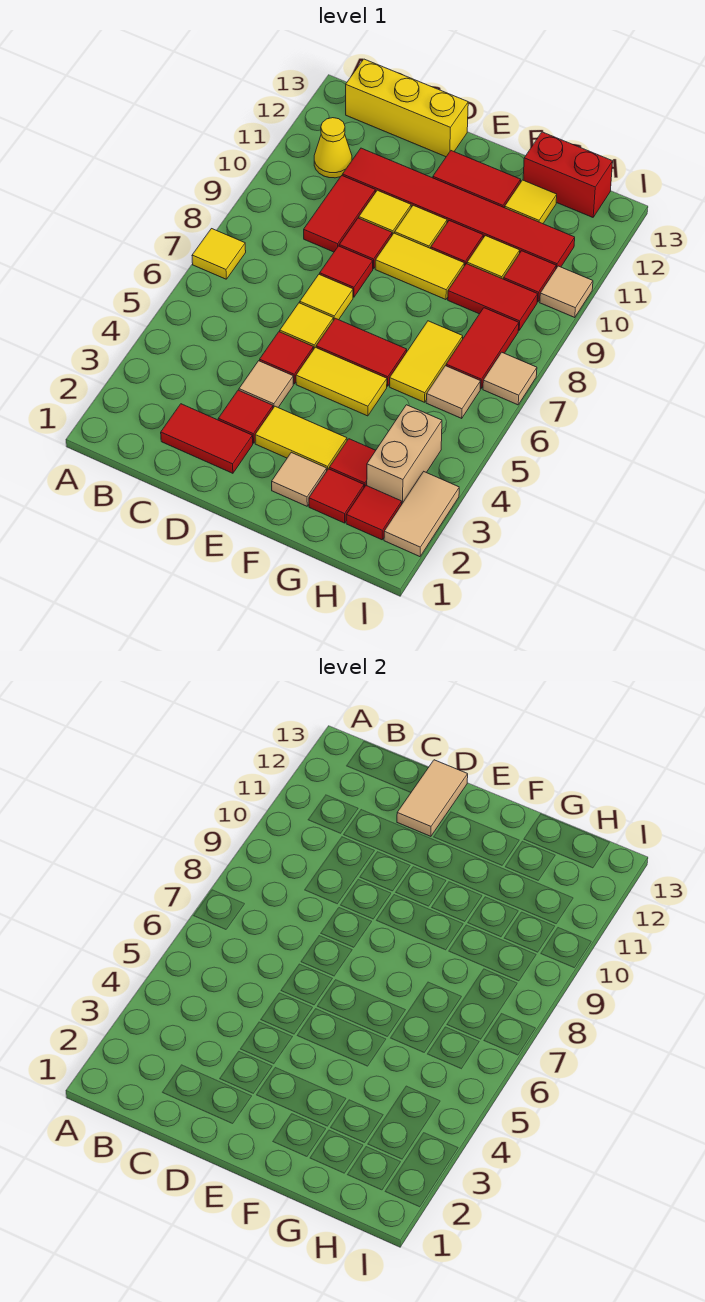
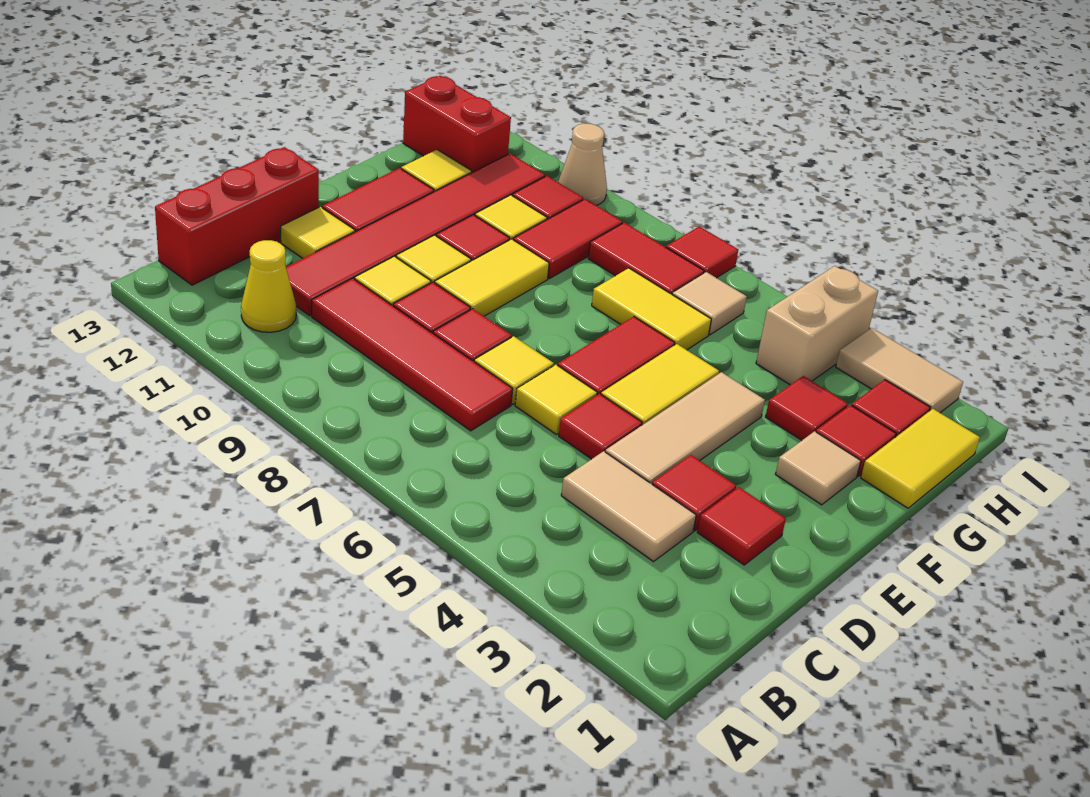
yellow 1x1 tile [192,229,246,279] -> yellow 1x1 tile moved to [281,207,355,258]
yellow 1x3 brick [346,59,468,157] -> red 1x3 brick [155,147,319,285]
red 1x2 tile [161,404,253,473] -> red 1x1 tile [697,487,786,565]
red 1x2 tile [304,176,375,252] -> red 1x4 tile [312,278,513,431]
tan 1x1 tile [239,361,293,408] -> tan 1x3 tile [605,372,765,484]
tan 1x2 tile [397,760,468,836] -> tan 1x2 tile moved to [561,451,696,562]
yellow 1x2 tile [255,406,347,470] -> yellow 1x2 tile moved to [861,409,980,508]
red 1x2 brick [523,132,613,217] -> red 1x2 brick turned to [403,76,511,172]
tan 1x2 brick [367,405,442,503] -> tan 1x2 brick turned to [756,266,878,385]
tan 1x1 tile [483,352,537,405] -> red 1x1 tile [666,226,738,278]
tan 1x1 tile [540,266,593,317] -> tan 1x1 cone [558,124,607,205]

